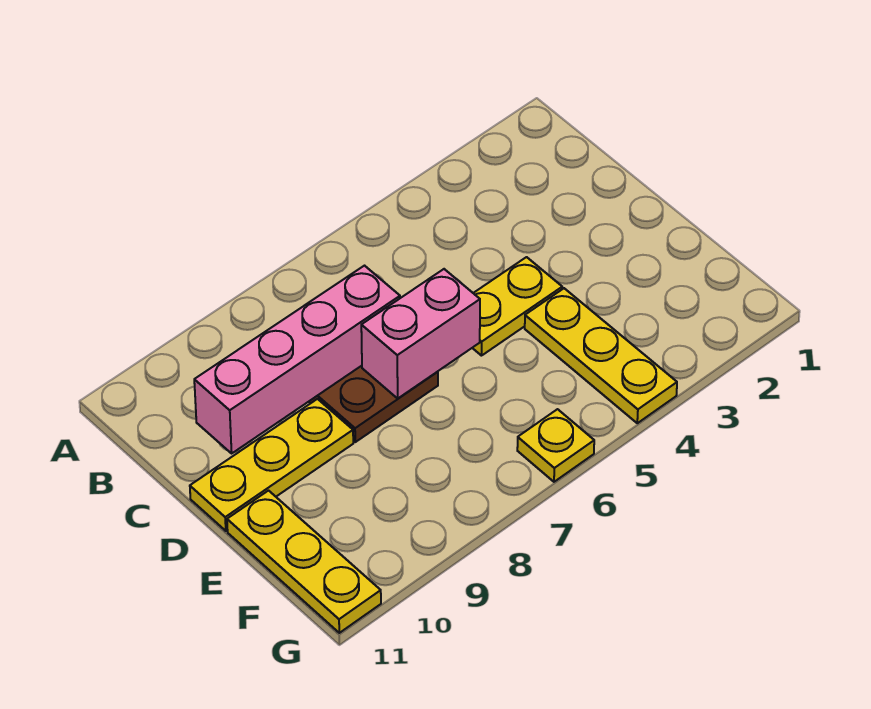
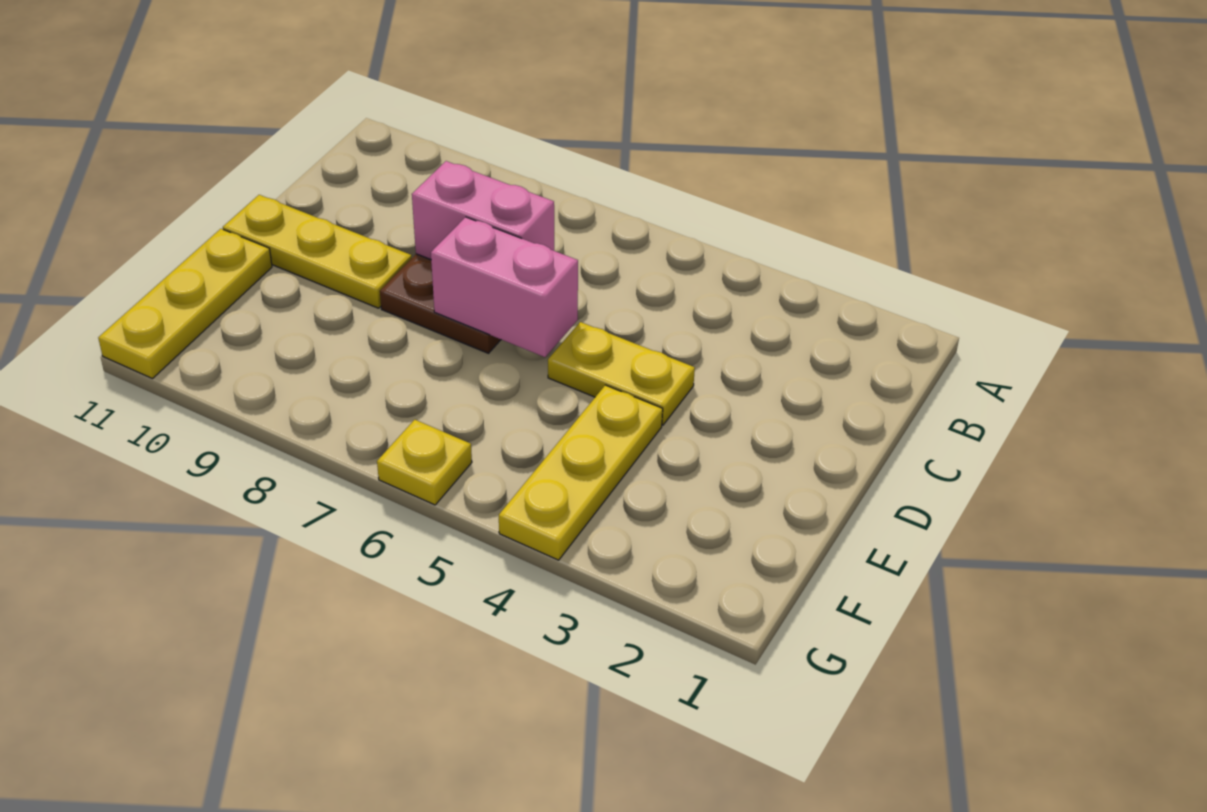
pink 1x4 brick [194,266,400,453] -> pink 1x2 brick [412,161,554,260]

